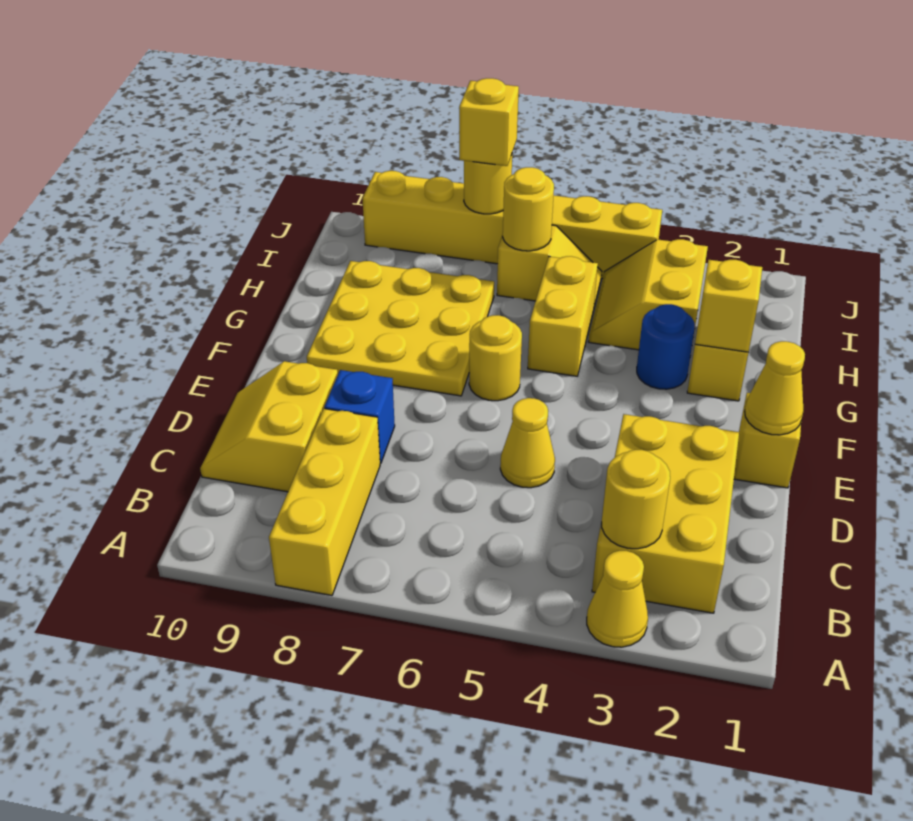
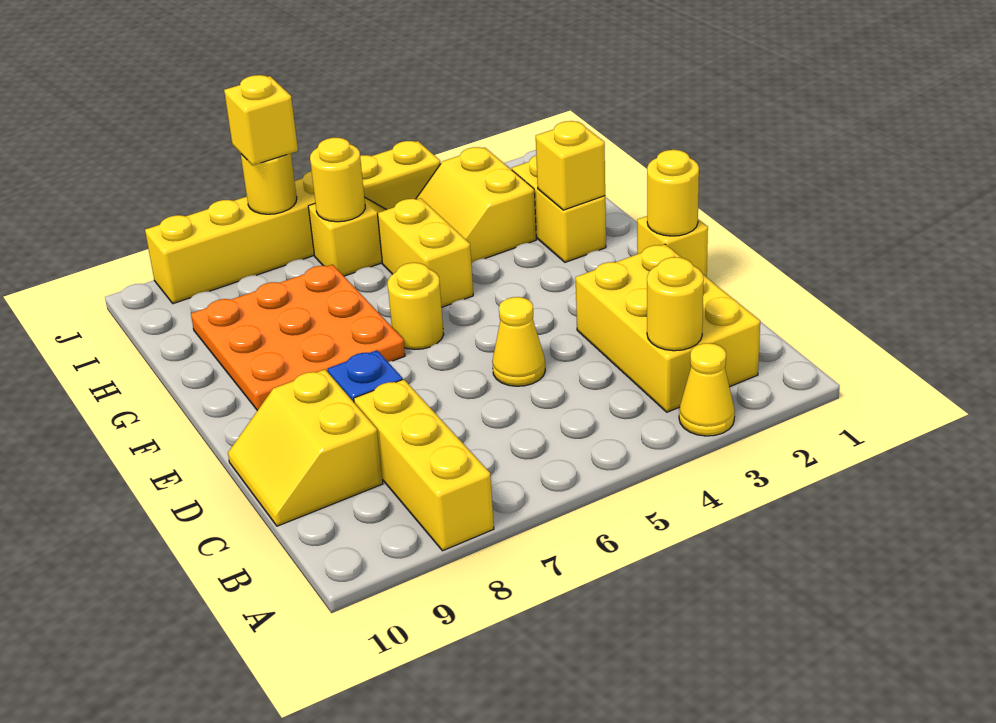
yellow 1x1 cone [745,341,805,435] -> yellow 1x1 round brick [647,150,699,236]
yellow 3x3 plate [307,261,494,396] -> orange 3x3 plate [191,265,405,410]
blue 1x1 round brick [637,304,695,389] -> none

